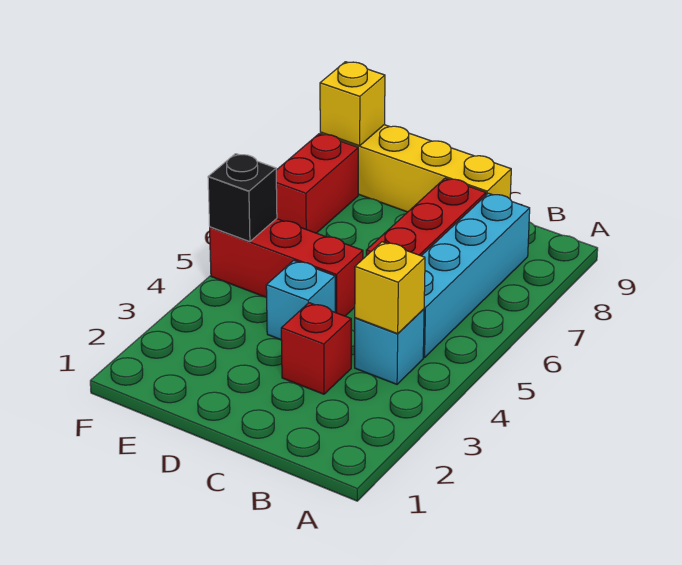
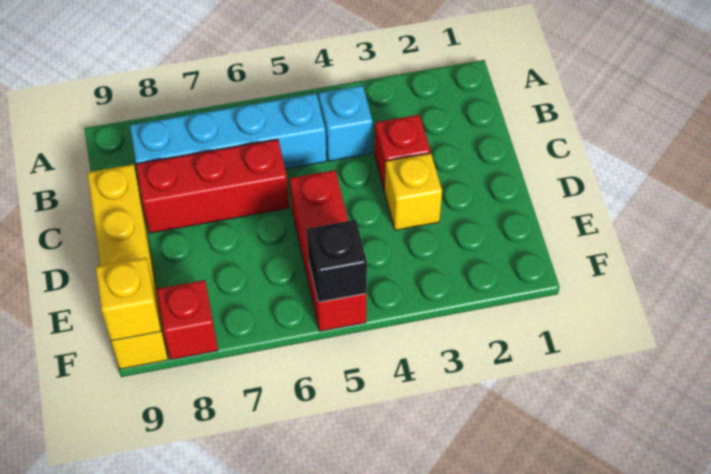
yellow 1x1 brick [355,242,425,334] -> yellow 1x1 brick moved to [385,153,442,230]
cyan 1x1 brick [266,260,335,340] -> none
red 1x2 brick [276,134,358,233] -> red 1x1 brick [157,280,218,360]

